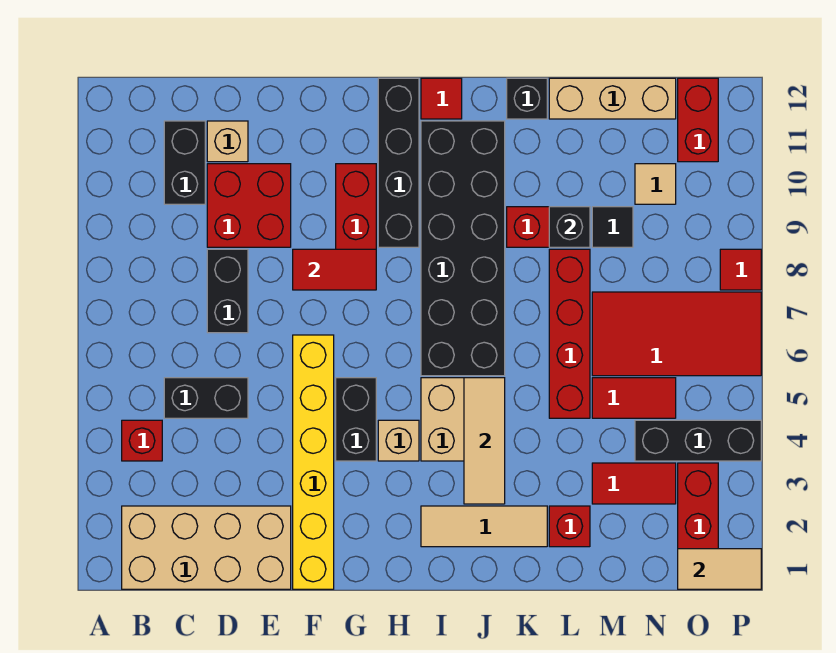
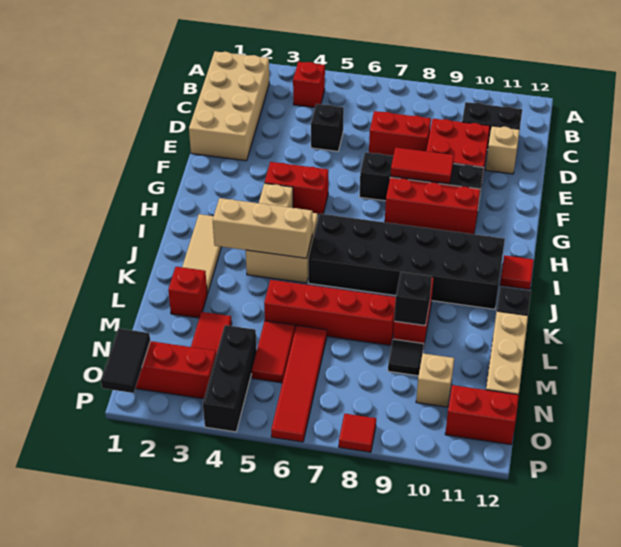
black 1x2 brick [164,378,248,418] -> black 1x1 brick [311,104,344,151]
black 1x2 brick [207,249,248,333] -> red 1x2 brick [369,111,431,156]
yellow 1x6 brick [293,335,334,589] -> none
red 1x2 tile [293,249,376,290] -> red 1x2 tile turned to [391,147,454,184]
black 1x2 brick [336,378,376,461] -> red 1x2 brick [265,162,329,214]
black 1x4 brick [378,78,419,247] -> black 1x4 brick moved to [359,152,484,206]
tan 1x3 tile [464,378,505,504] -> tan 1x3 brick [213,198,312,258]
red 2x4 tile [592,292,761,376] -> red 1x4 tile [271,326,327,442]
tan 1x1 tile [635,164,676,204] -> tan 1x1 brick [416,353,454,407]
tan 1x2 tile [678,549,761,589] -> black 1x2 tile [101,328,150,393]

